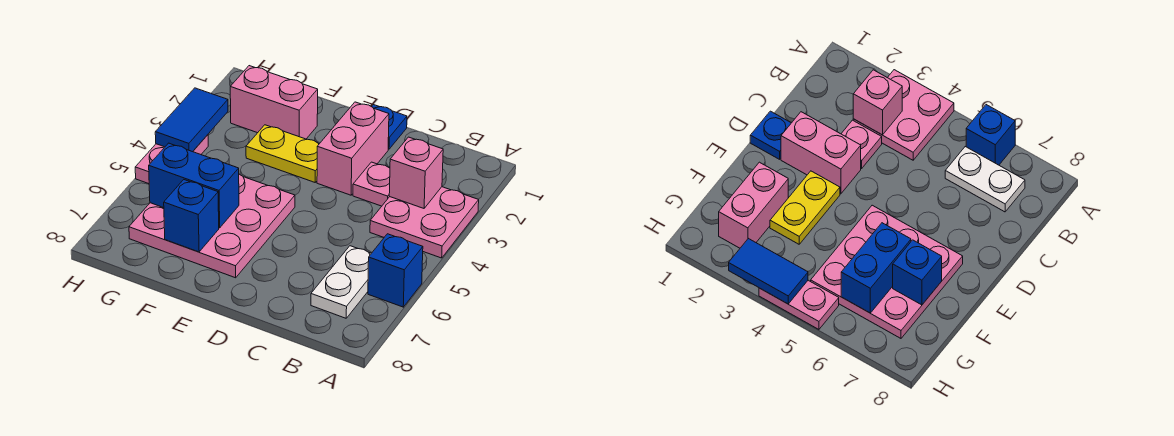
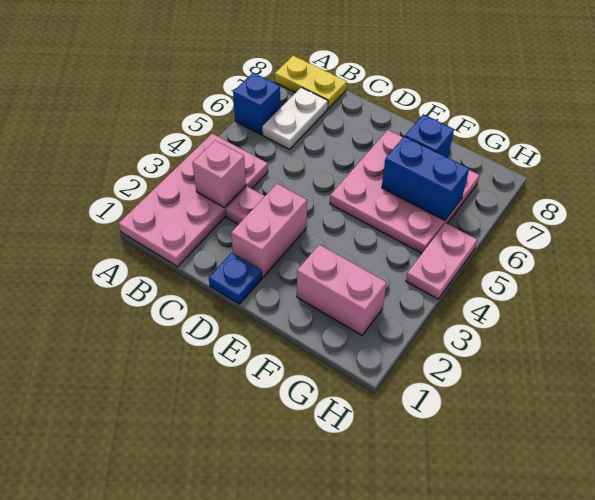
pink 2x2 plate [370,187,479,258] -> pink 2x4 plate [119,134,268,266]
yellow 1x2 plate [246,125,319,182] -> yellow 1x2 plate moved to [275,56,347,109]
blue 1x2 tile [155,88,228,152] -> none

